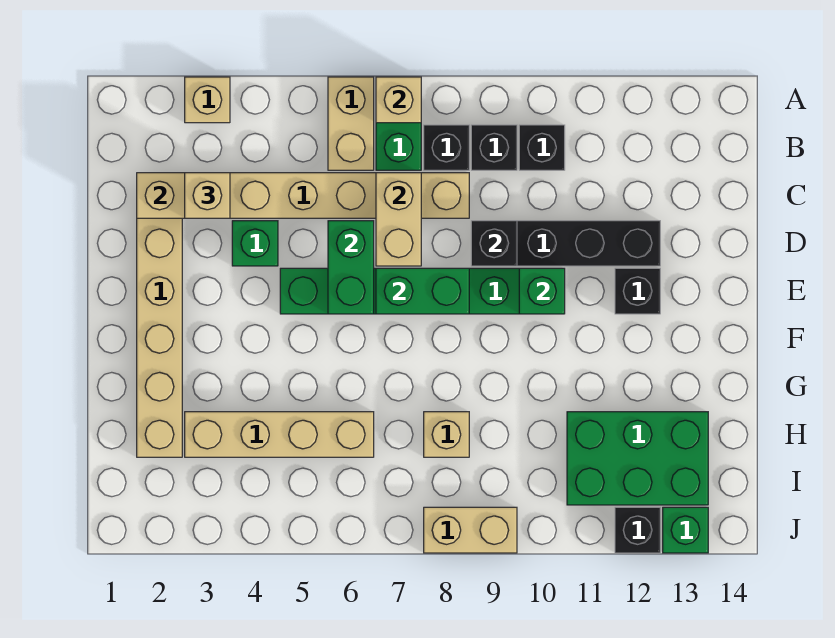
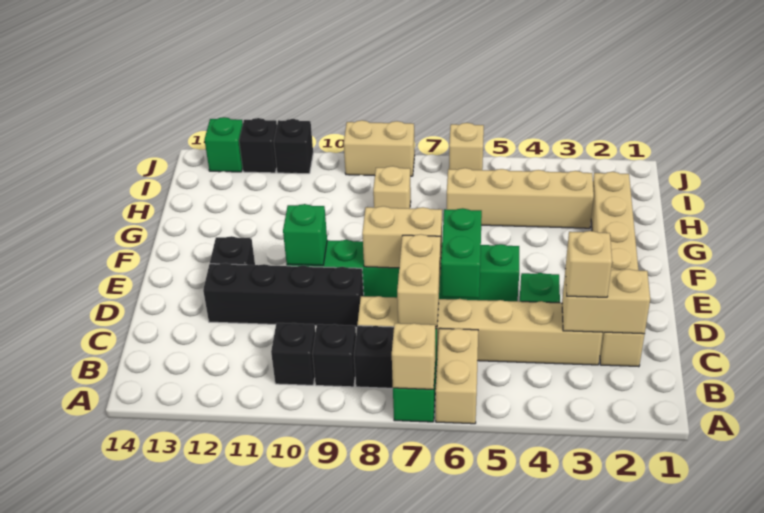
tan 1x1 brick [185,77,230,123] -> tan 1x1 brick moved to [449,123,484,170]
black 1x1 brick [471,221,517,266] -> black 1x1 brick moved to [274,119,313,174]
green 1x2 brick [376,268,469,314] -> tan 1x2 brick [362,206,442,269]
green 2x3 brick [567,412,708,505] -> none

